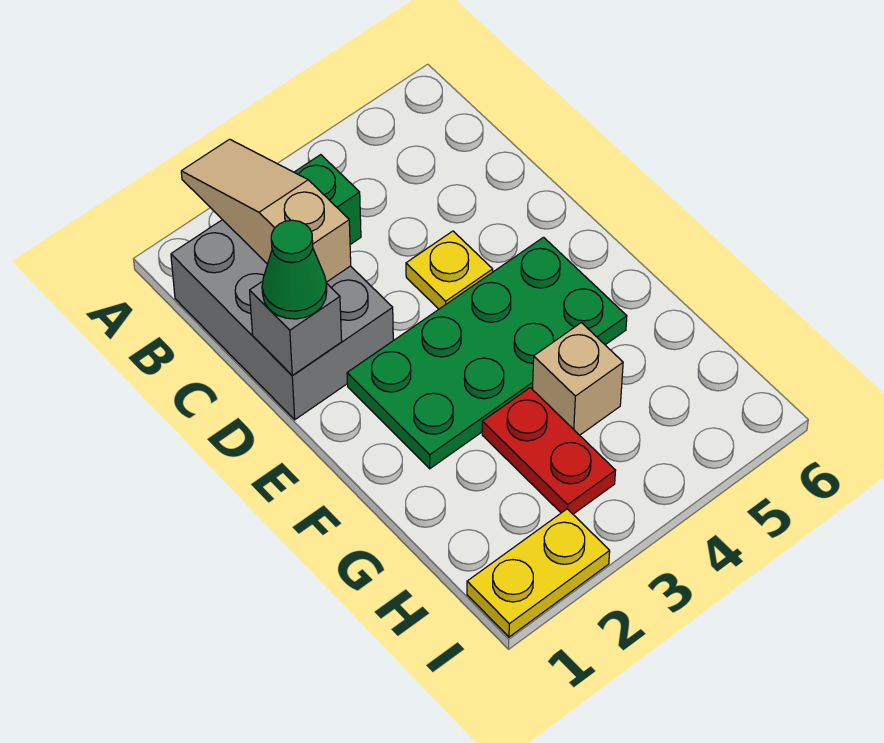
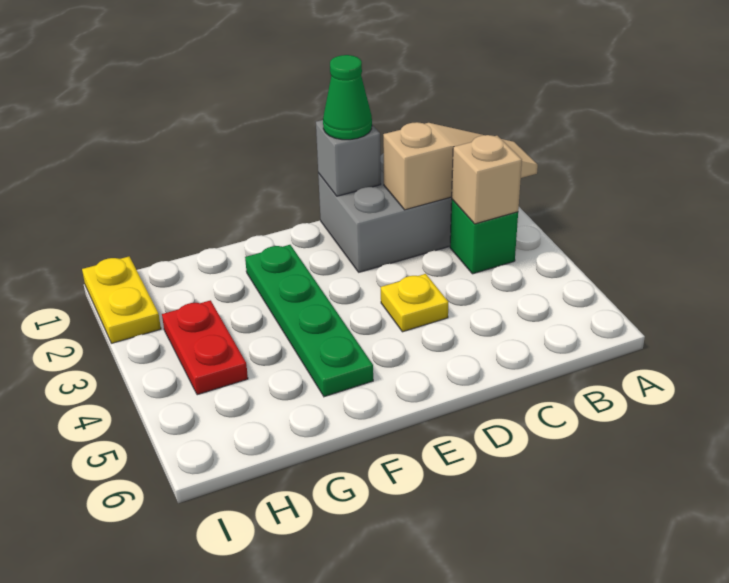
green 2x4 plate [347,237,627,469] -> green 1x4 plate [245,245,373,397]
red 1x2 plate [482,388,616,514] -> red 1x2 plate turned to [162,300,248,395]
tan 1x1 brick [533,323,623,435] -> tan 1x1 brick moved to [452,135,522,224]

